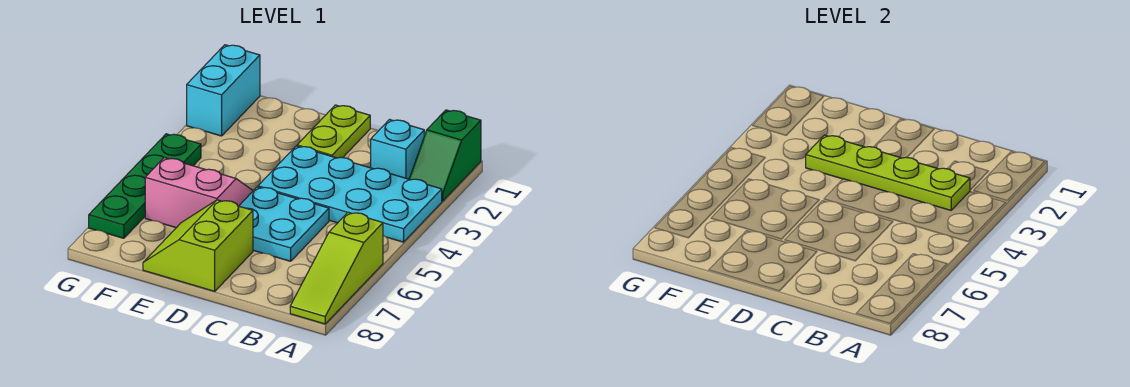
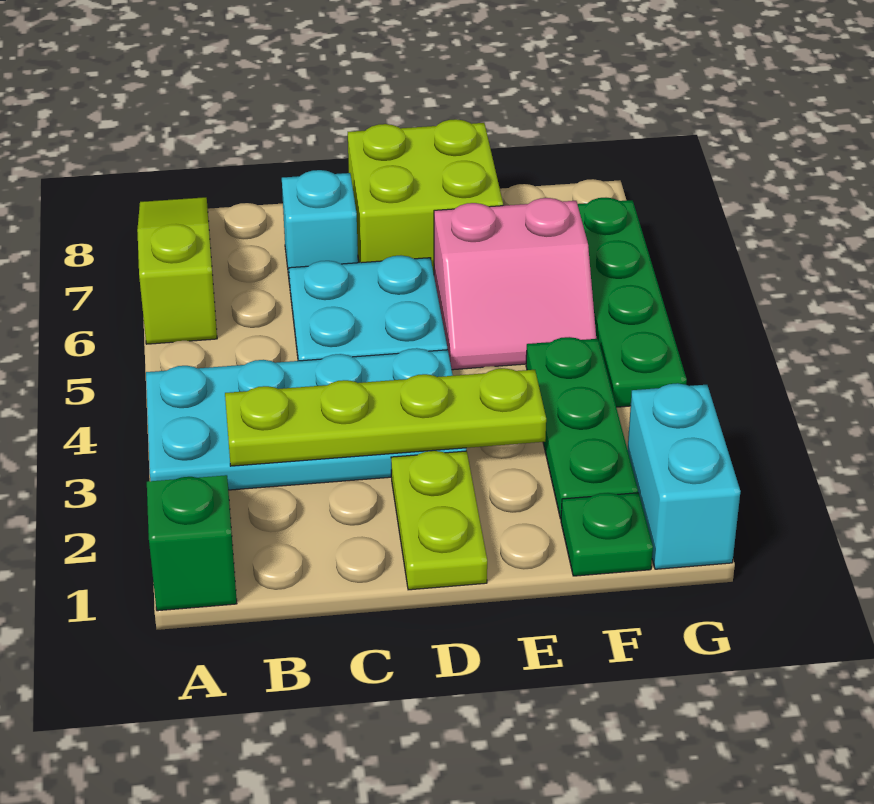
cyan 1x1 brick [371,120,424,179] -> cyan 1x1 brick moved to [282,170,358,285]
lime 2x2 slope [143,200,253,291] -> lime 2x2 brick [348,119,503,273]
none -> green 1x1 plate [561,493,653,576]
none -> green 1x3 plate [526,337,638,519]

